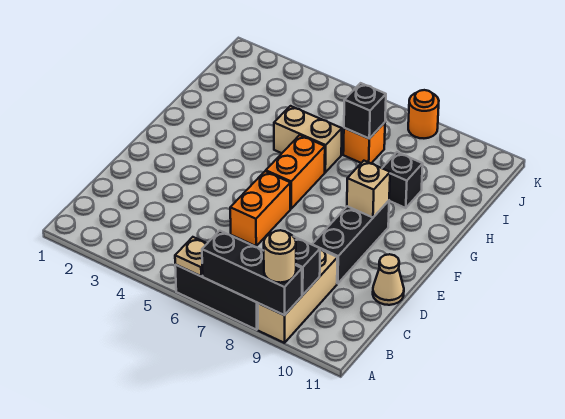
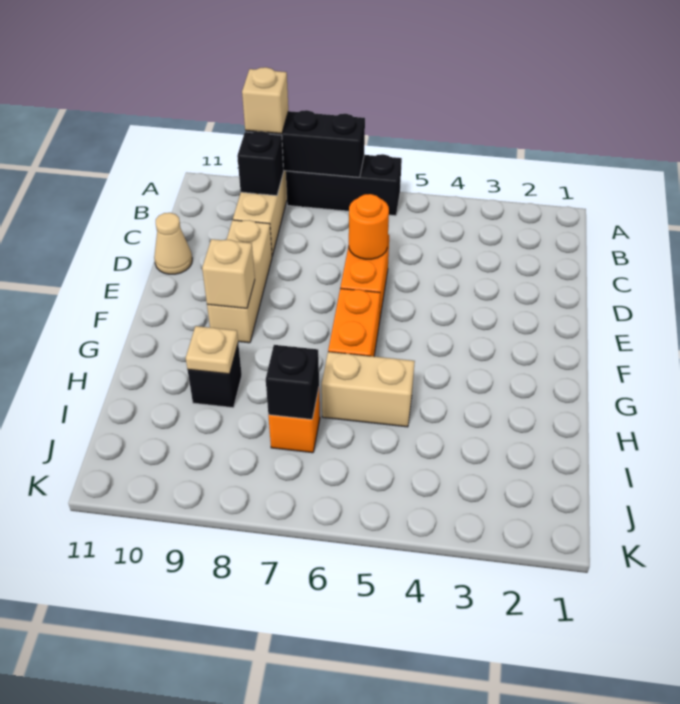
tan 1x1 plate [175,237,207,276] -> tan 1x1 plate moved to [186,326,238,374]
tan 1x1 round brick [264,230,296,283] -> tan 1x1 brick [242,67,288,134]
black 1x3 brick [312,201,389,284] -> tan 1x3 brick [207,220,272,343]
orange 1x1 round brick [408,90,439,138] -> orange 1x1 round brick moved to [349,194,389,259]

